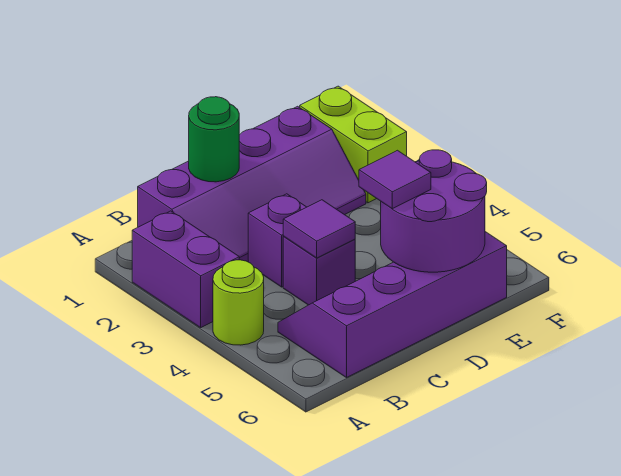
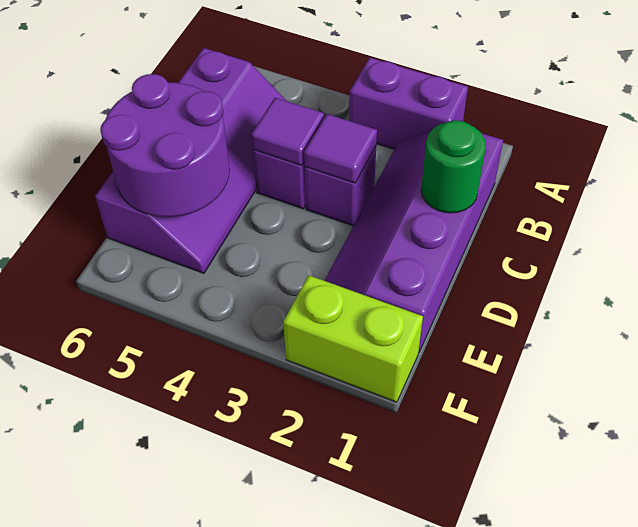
lime 1x1 round brick [213,260,264,345] -> none
purple 1x1 tile [359,150,431,209] -> purple 1x1 tile moved to [304,114,377,183]

